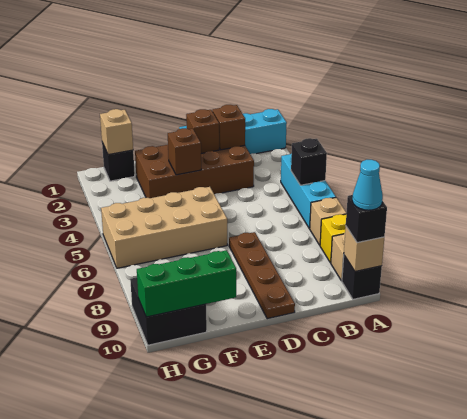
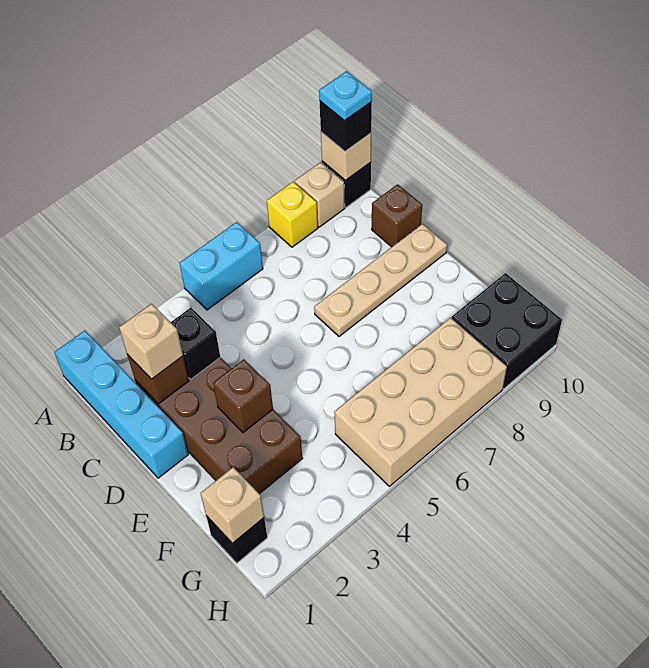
cyan 1x3 brick [281,153,336,228] -> cyan 1x2 brick [179,222,263,310]
black 1x1 brick [291,138,327,185] -> black 1x1 brick moved to [171,308,220,379]
tan 1x1 brick [309,198,346,245] -> tan 1x1 brick moved to [119,304,183,379]
cyan 1x1 cone [352,160,383,210] -> cyan 1x1 plate [319,71,372,121]
brown 1x1 brick [186,109,219,153] -> brown 1x1 brick moved to [372,184,422,247]
brown 1x4 plate [229,232,295,319] -> tan 1x4 plate [314,224,447,336]
tan 2x4 brick [101,187,227,268] -> tan 2x4 brick turned to [334,318,507,486]
green 1x3 brick [137,250,236,317] -> none

